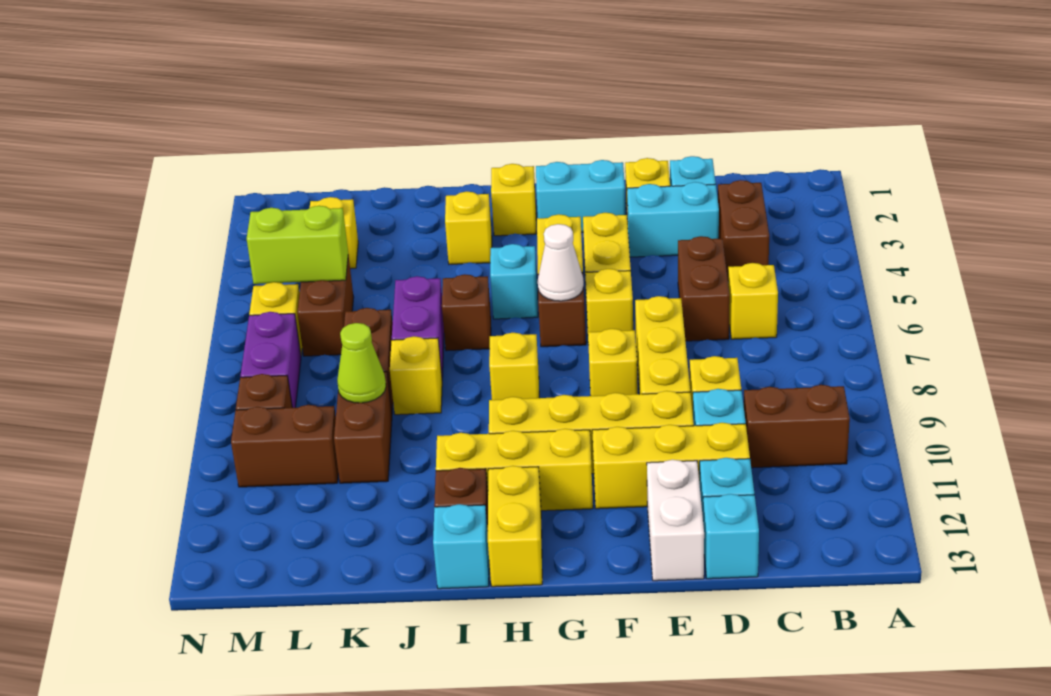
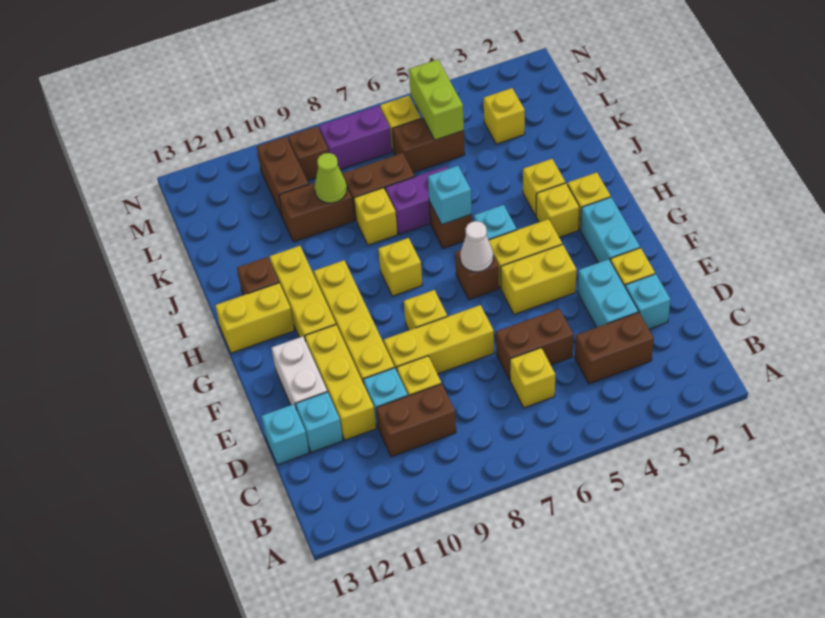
brown 1x2 brick [744,385,850,468] -> brown 1x2 brick turned to [376,384,456,457]
white 1x2 brick [647,460,704,581] -> white 1x2 brick turned to [272,336,327,410]
yellow 1x1 brick [585,269,633,332] -> yellow 1x1 brick moved to [536,183,579,237]
cyan 1x1 brick [433,504,489,589] -> cyan 1x1 brick moved to [428,166,472,225]

